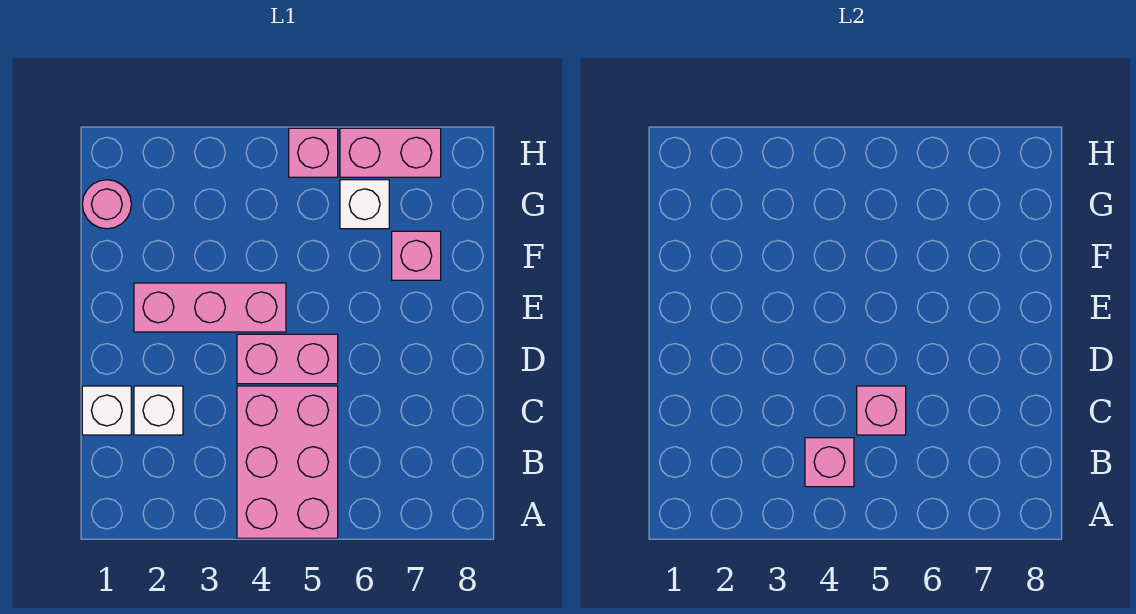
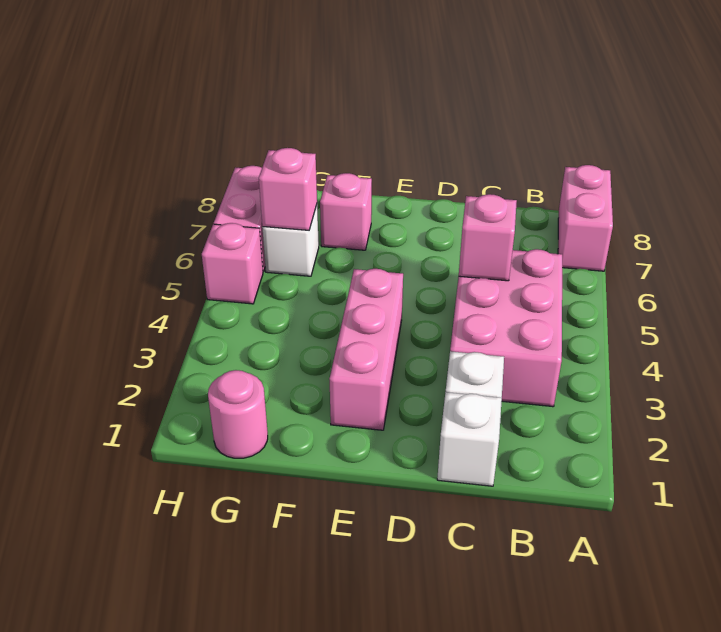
pink 2x3 brick [237,386,338,538] -> pink 2x3 brick turned to [450,249,562,407]
pink 1x1 brick [805,438,854,487] -> pink 1x1 brick moved to [259,148,317,230]
pink 1x2 brick [237,334,338,384] -> pink 1x2 brick moved to [558,165,613,271]

